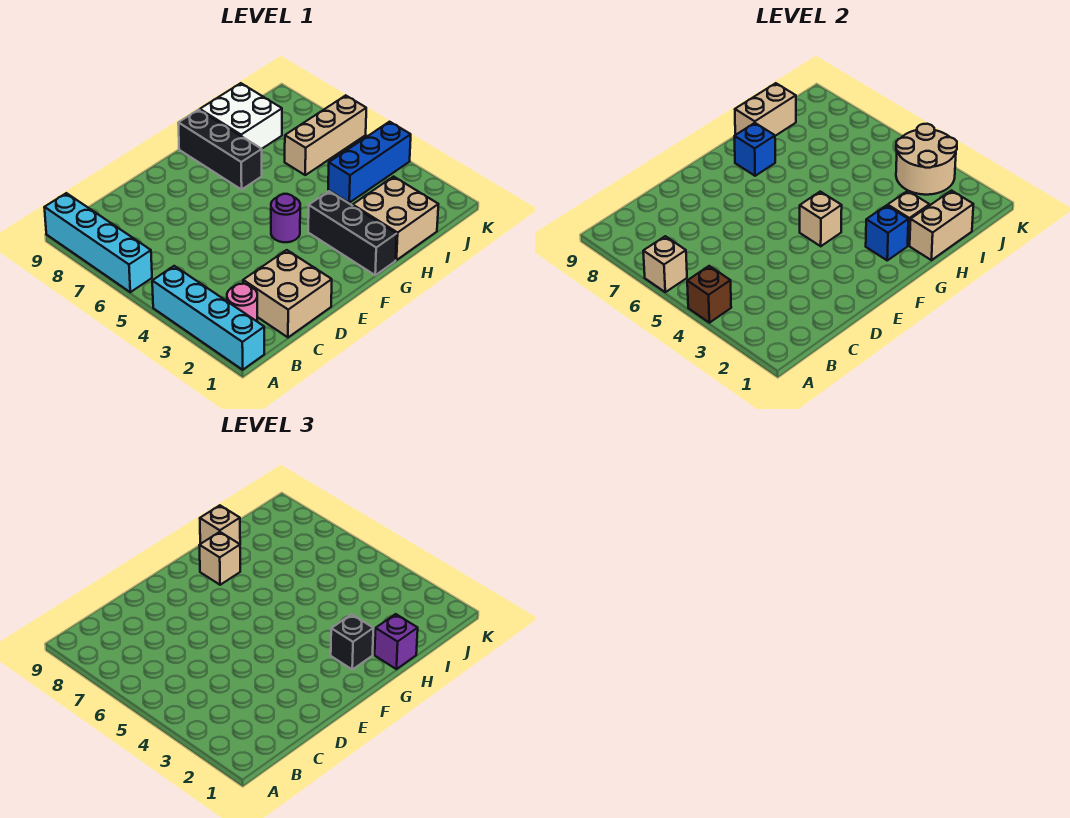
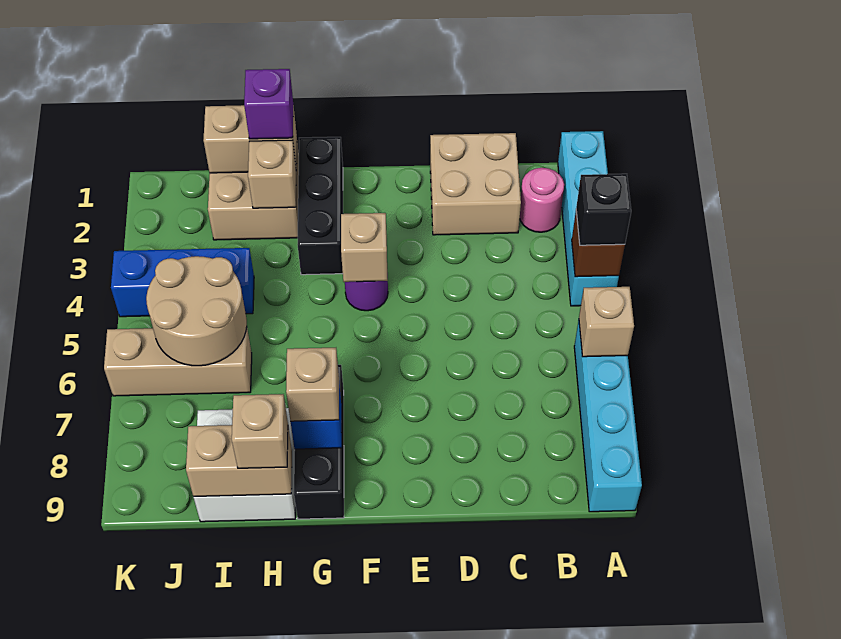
blue 1x1 brick [866,205,908,260] -> none
black 1x1 brick [331,614,373,669] -> black 1x1 brick moved to [576,174,631,245]
tan 2x2 round brick [896,124,957,195] -> tan 2x2 round brick moved to [146,256,247,366]

